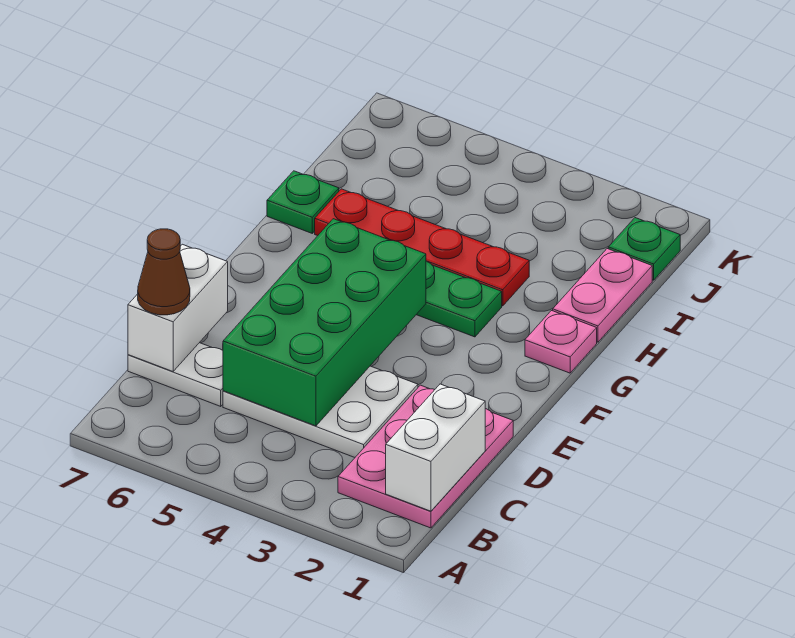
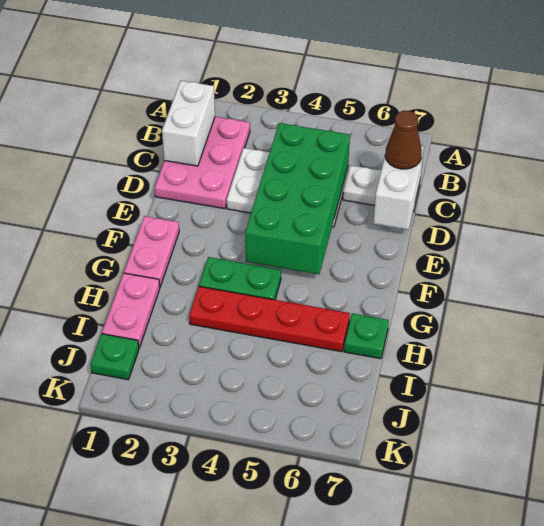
pink 1x1 plate [525,311,597,373] -> pink 1x2 plate [124,216,179,287]

